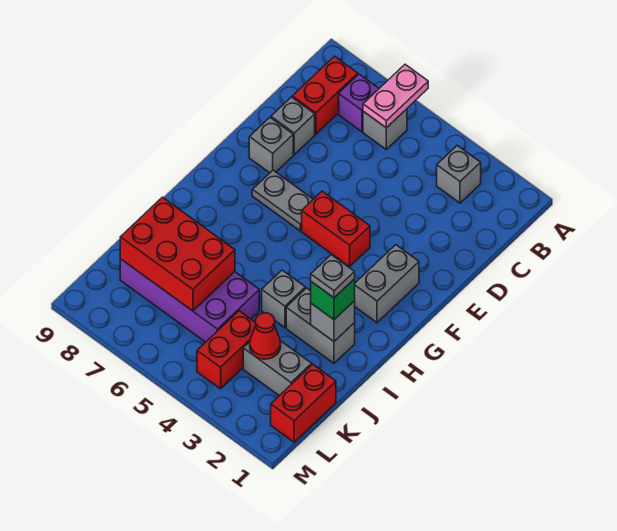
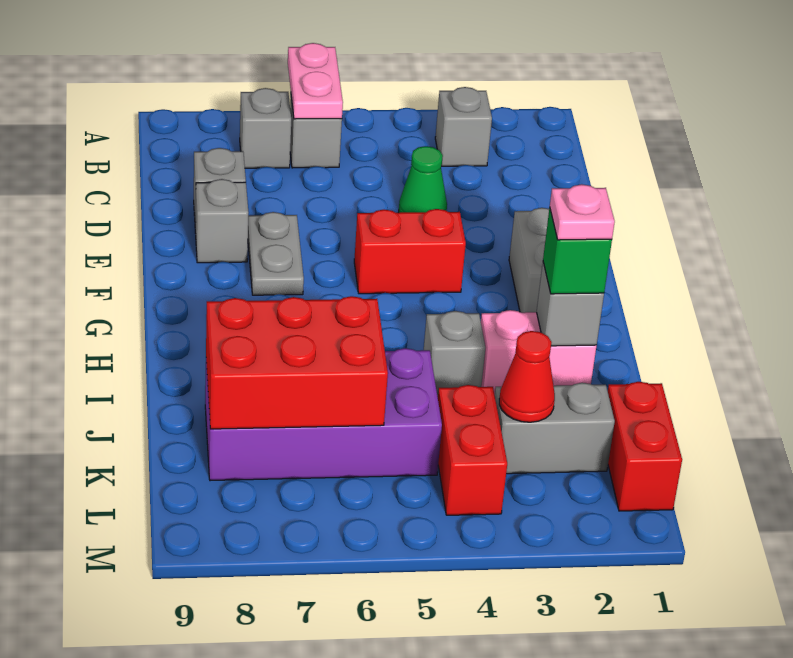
purple 1x1 brick [339,74,379,132] -> grey 1x1 brick [240,88,291,168]
red 1x2 brick [292,56,358,134] -> none
none -> green 1x1 cone [398,146,447,213]
grey 1x2 plate [252,170,313,231] -> grey 1x2 plate turned to [248,212,304,295]
grey 1x2 brick [286,288,355,363] -> pink 1x2 brick [481,310,596,395]
grey 1x1 plate [311,255,355,298] -> pink 1x1 plate [550,184,615,240]

